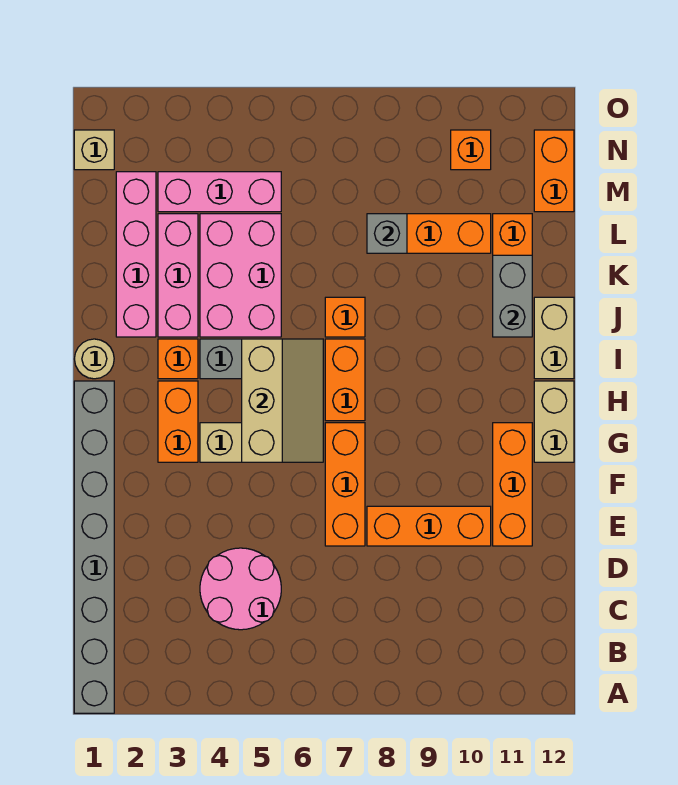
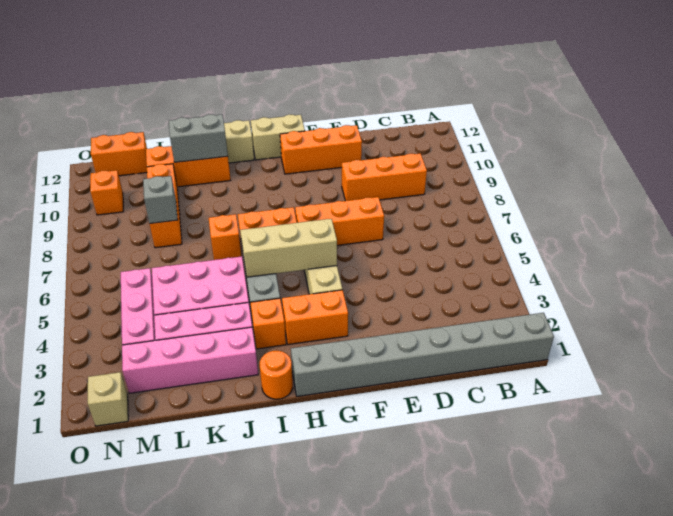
pink 2x2 round brick [200,548,281,630] -> none
orange 1x3 brick [367,506,491,546] -> orange 1x3 brick turned to [342,153,427,201]
tan 1x1 round brick [75,339,114,379] -> orange 1x1 round brick [260,351,293,399]

